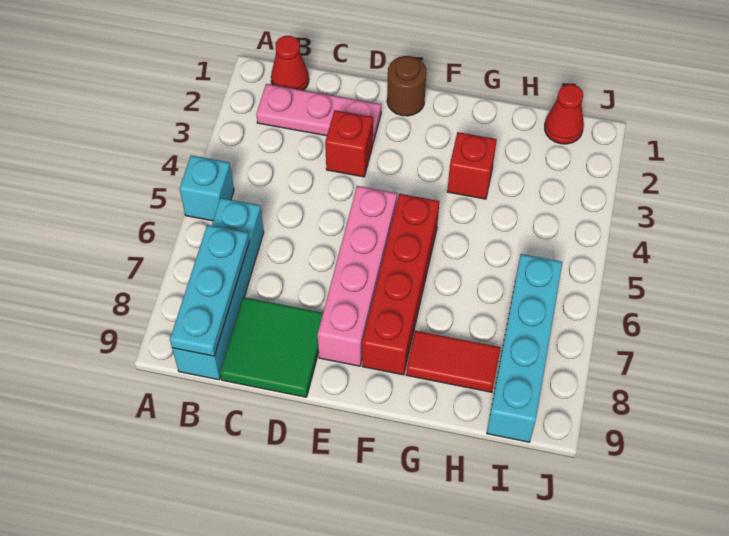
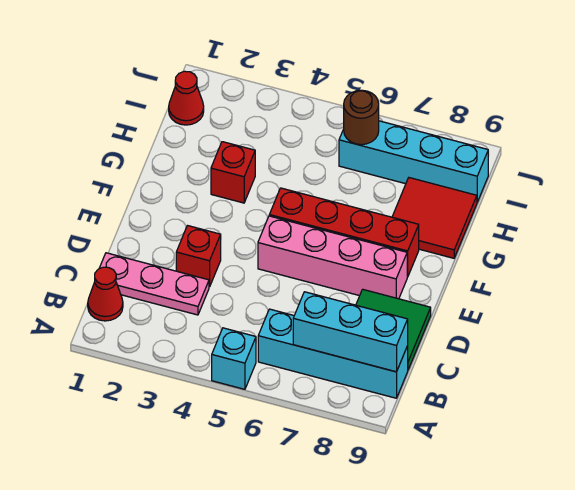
pink 1x3 plate [256,84,381,142] -> pink 1x3 plate turned to [99,253,209,315]
cyan 1x3 plate [170,225,249,356] -> cyan 1x3 brick [293,292,408,372]
brown 1x1 round brick [387,56,426,116] -> brown 1x1 round brick moved to [344,90,379,145]
red 1x2 tile [406,331,501,392] -> red 2x2 tile [392,178,477,258]

